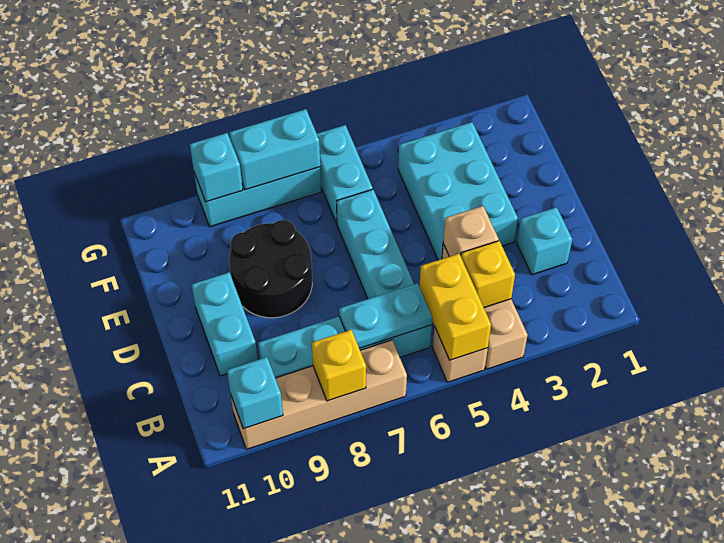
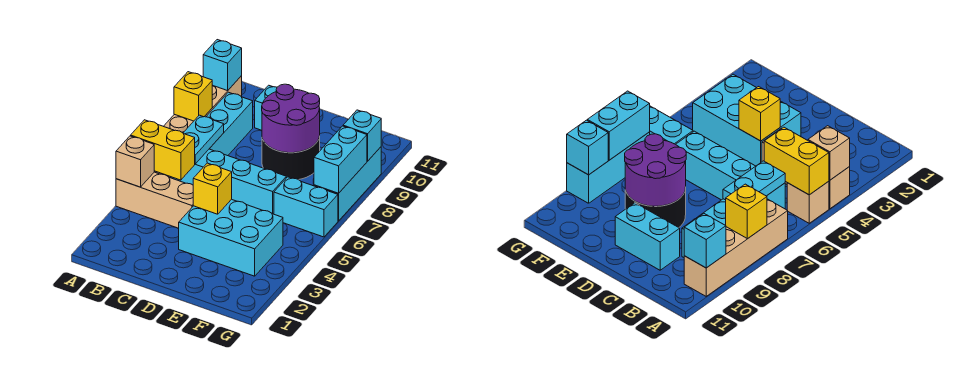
yellow 1x1 brick [461,241,515,308] -> yellow 1x1 brick moved to [193,163,232,214]
cyan 1x1 brick [517,207,572,275] -> none
tan 1x1 brick [443,206,499,257] -> tan 1x1 brick moved to [116,136,154,187]
none -> purple 2x2 round brick [262,84,320,153]

